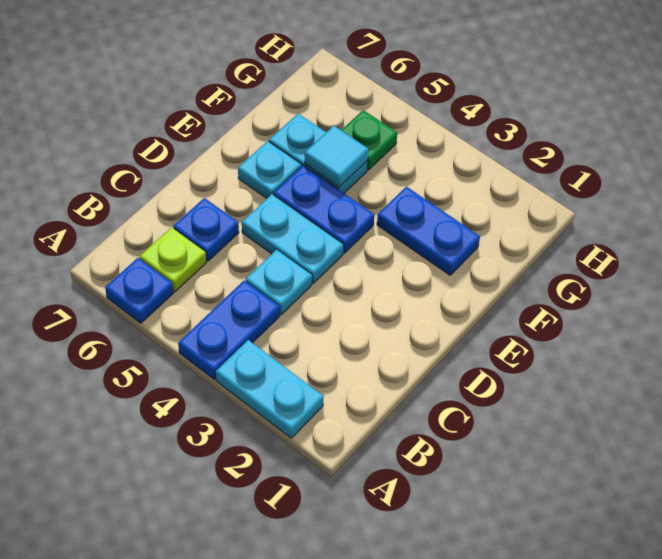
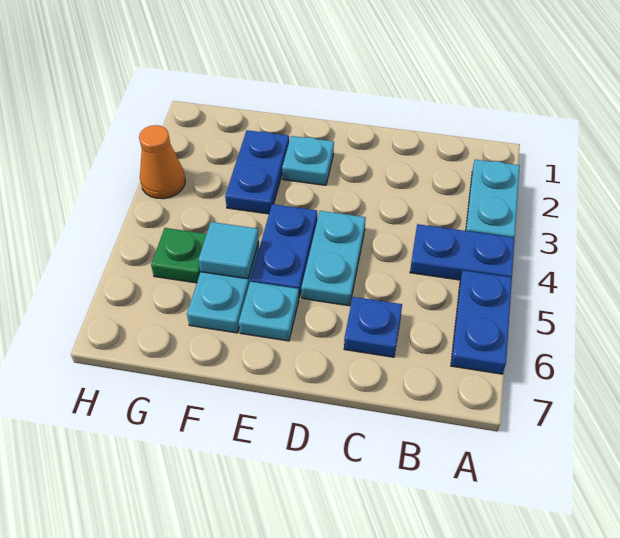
blue 1x1 plate [105,258,173,323] -> blue 1x2 plate [451,270,512,374]
lime 1x1 plate [140,228,206,292] -> none
cyan 1x1 plate [246,250,312,315] -> cyan 1x1 plate moved to [282,136,334,185]
none -> orange 1x1 cone [139,125,185,199]

